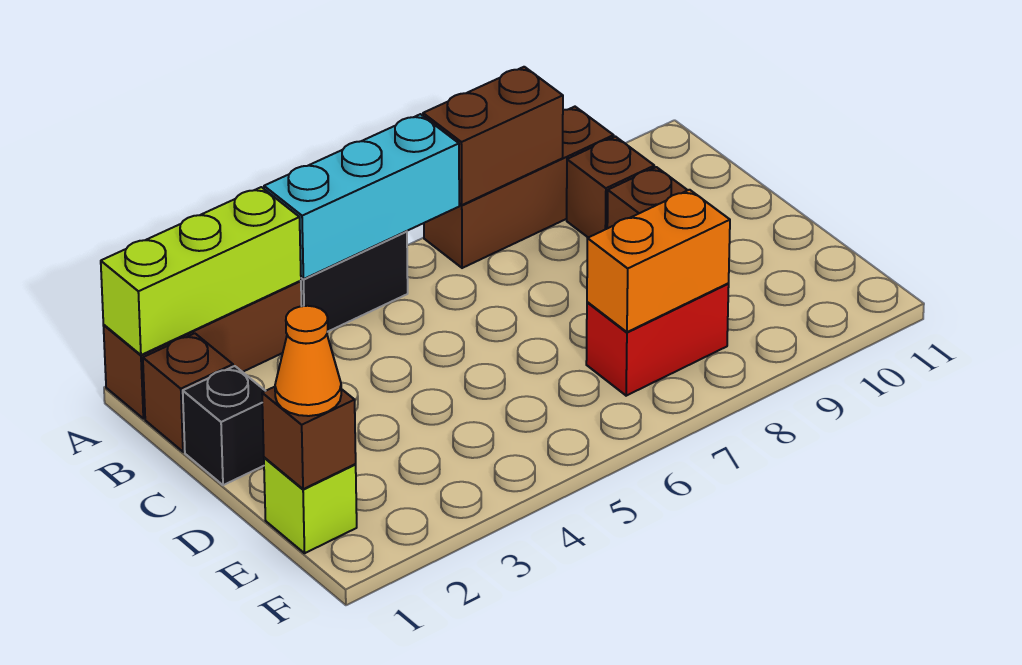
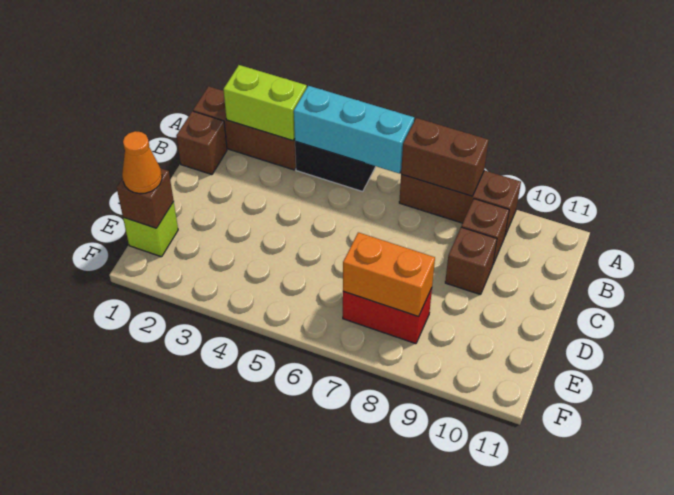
lime 1x3 brick [101,187,301,355] -> lime 1x2 brick [223,65,307,141]
black 1x1 brick [183,366,265,485] -> none

